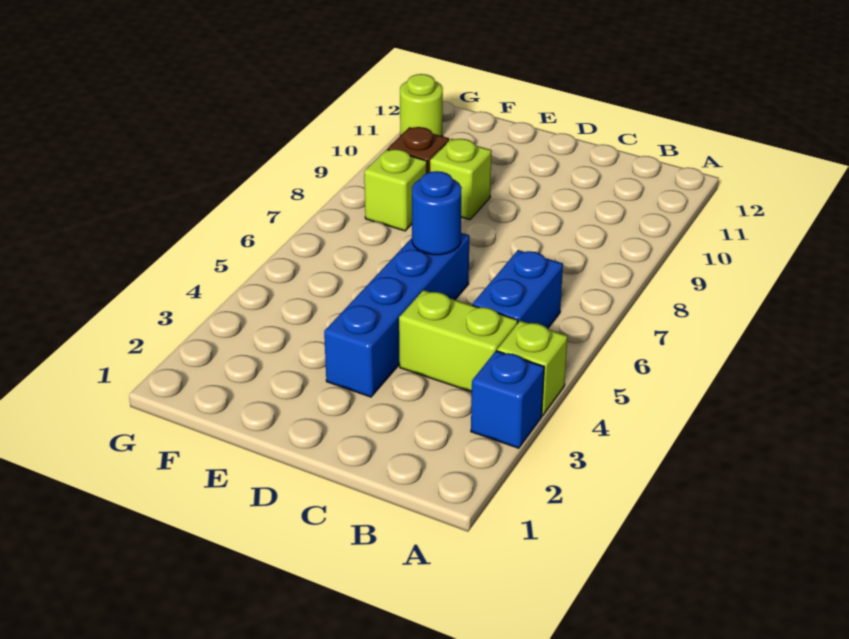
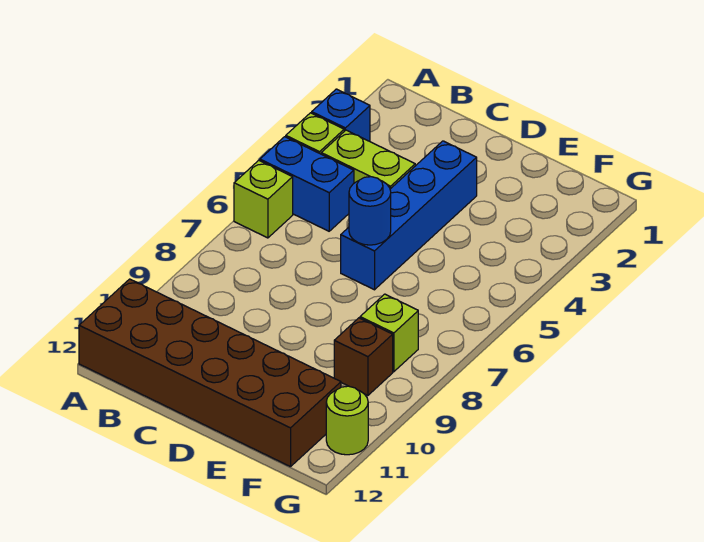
none -> brown 2x6 brick [79,279,341,467]
blue 1x2 brick [472,250,563,329] -> blue 1x2 brick turned to [260,137,354,231]
lime 1x1 brick [430,139,492,220] -> lime 1x1 brick moved to [234,160,293,238]

